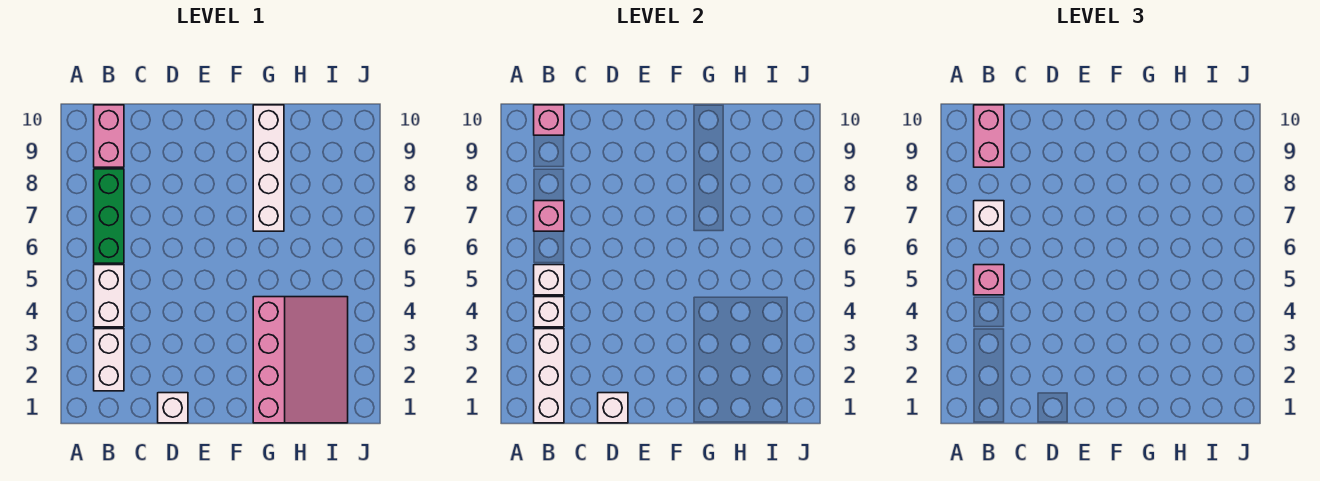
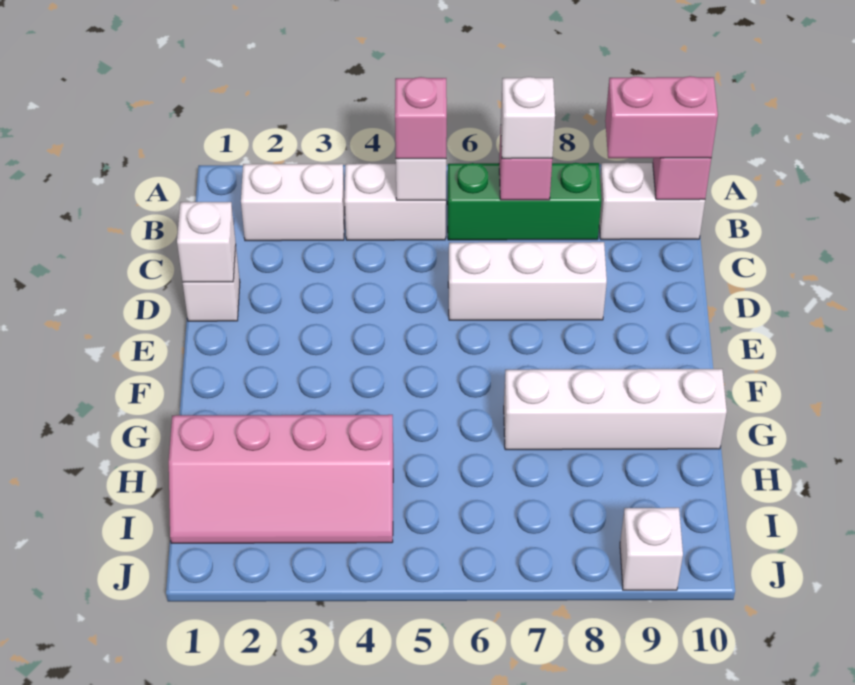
white 1x3 brick [534,329,564,423] -> white 1x3 brick moved to [448,242,607,320]
white 1x1 brick [534,297,564,327] -> white 1x1 brick moved to [620,508,683,590]
pink 1x2 brick [94,105,124,167] -> white 1x2 brick [599,163,705,240]
pink 3x4 slope [253,297,348,423] -> pink 2x4 slope [169,415,393,543]

